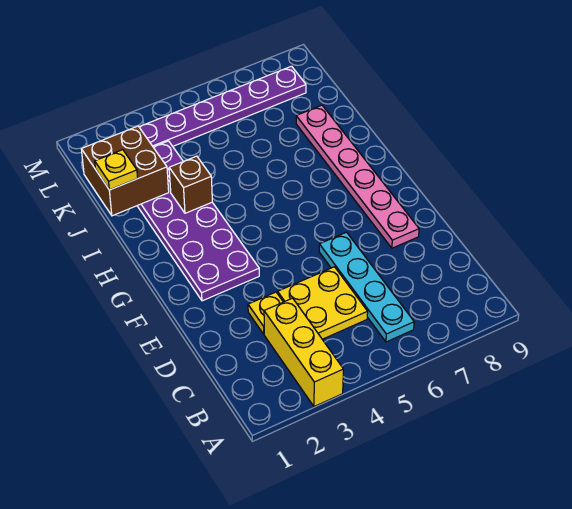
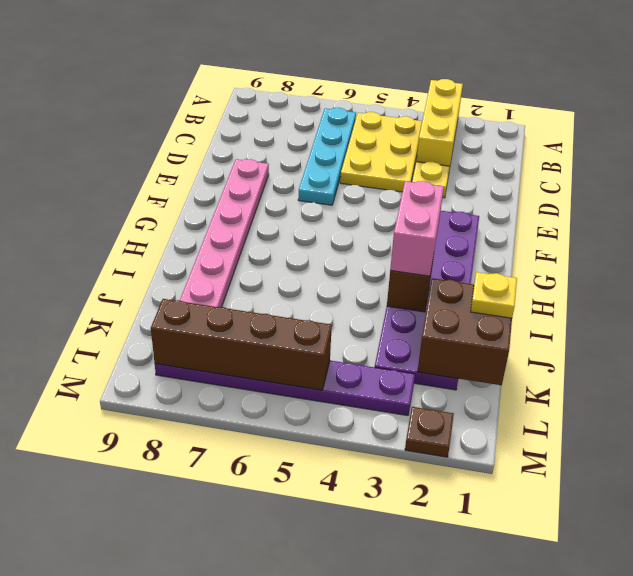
yellow 2x2 plate [278,267,368,339] -> yellow 2x3 plate [340,112,422,192]
none -> pink 1x2 brick [390,181,444,276]
none -> brown 1x4 brick [151,299,332,390]
none -> brown 1x1 plate [405,407,454,457]

